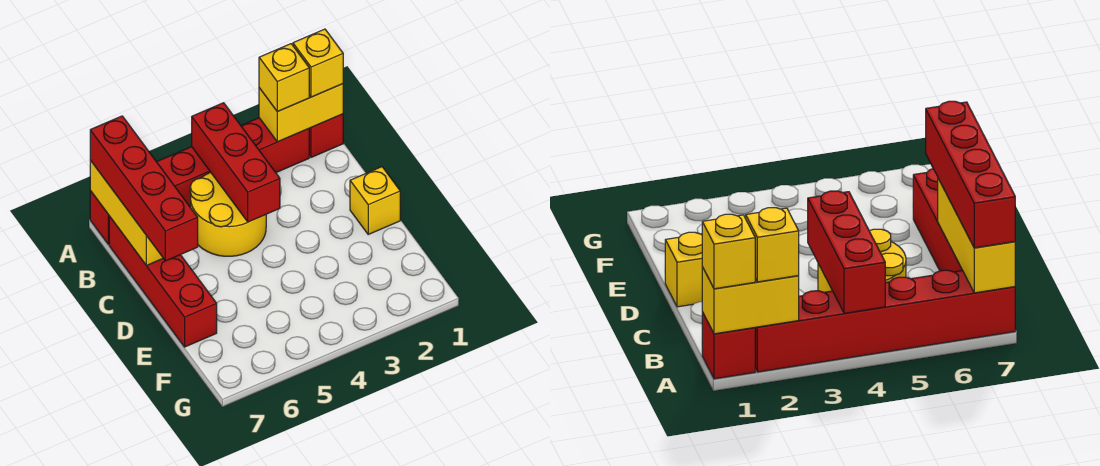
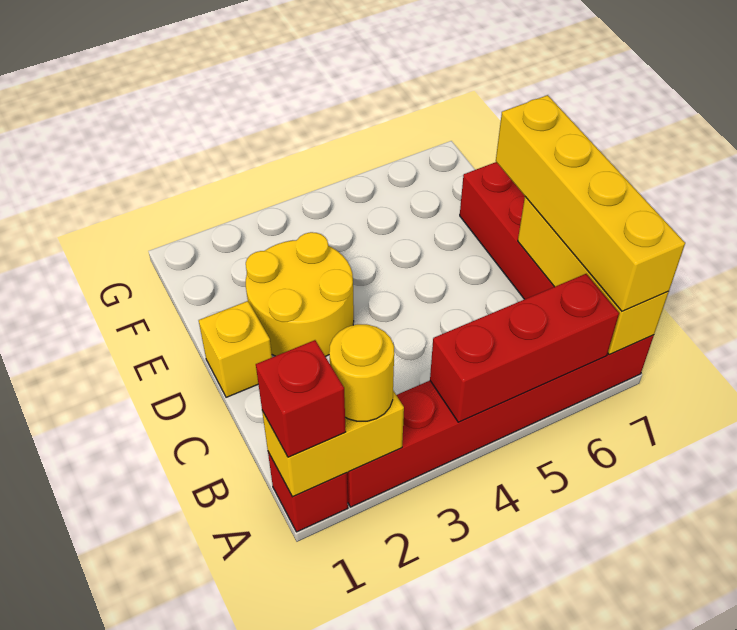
yellow 1x1 brick [293,29,343,97] -> red 1x1 brick [256,340,346,457]
yellow 1x1 brick [259,44,309,112] -> yellow 1x1 round brick [329,324,394,421]
red 1x3 brick [192,103,280,222] -> red 1x3 brick turned to [430,274,619,422]
red 1x4 brick [90,116,198,261] -> yellow 1x4 brick [496,95,685,311]
yellow 2x2 round brick [190,172,266,256] -> yellow 2x2 round brick moved to [246,232,354,357]

